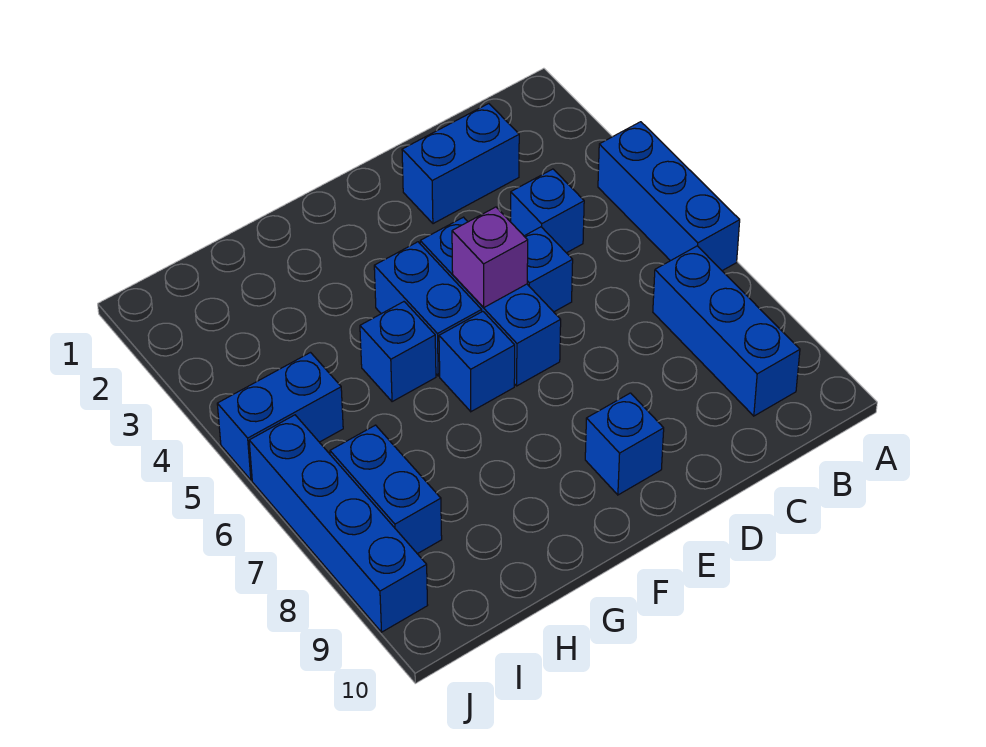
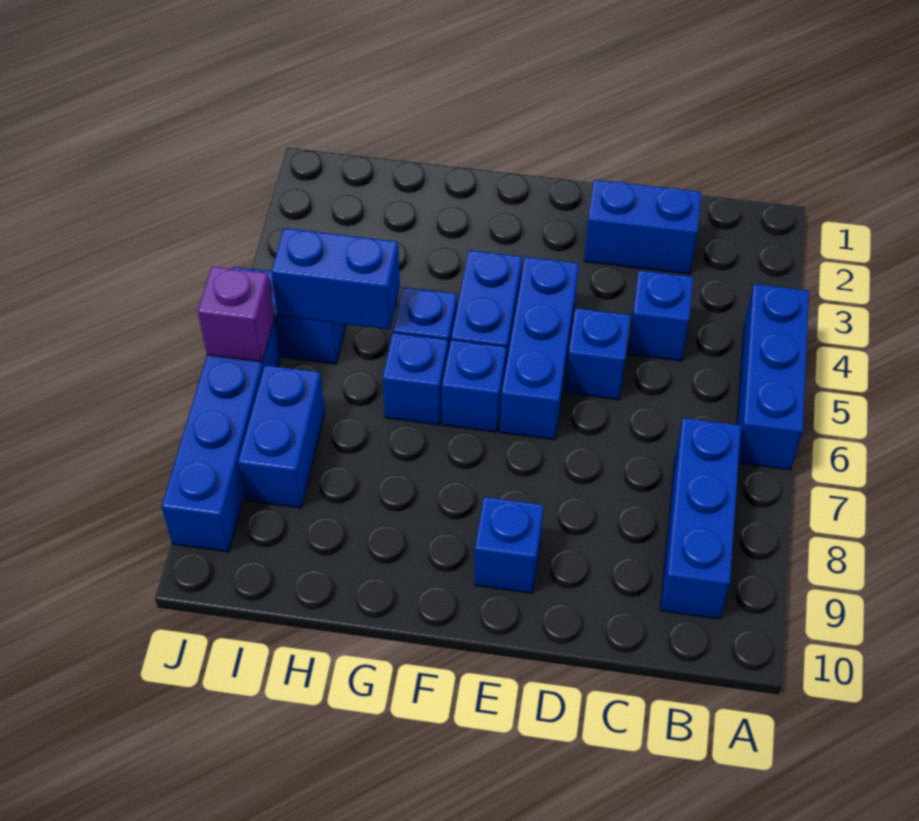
purple 1x1 brick [452,207,528,308] -> purple 1x1 brick moved to [198,267,274,362]
none -> blue 1x1 brick [383,333,448,425]
none -> blue 1x2 brick [271,228,400,330]

